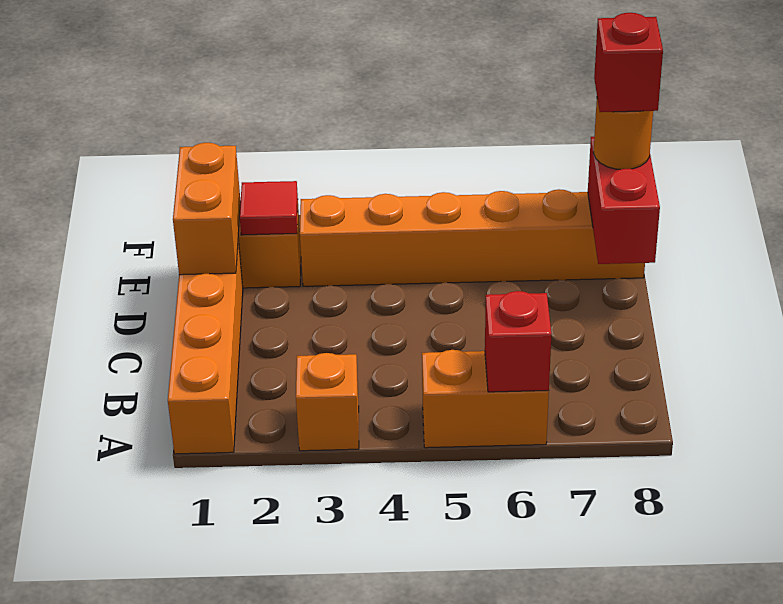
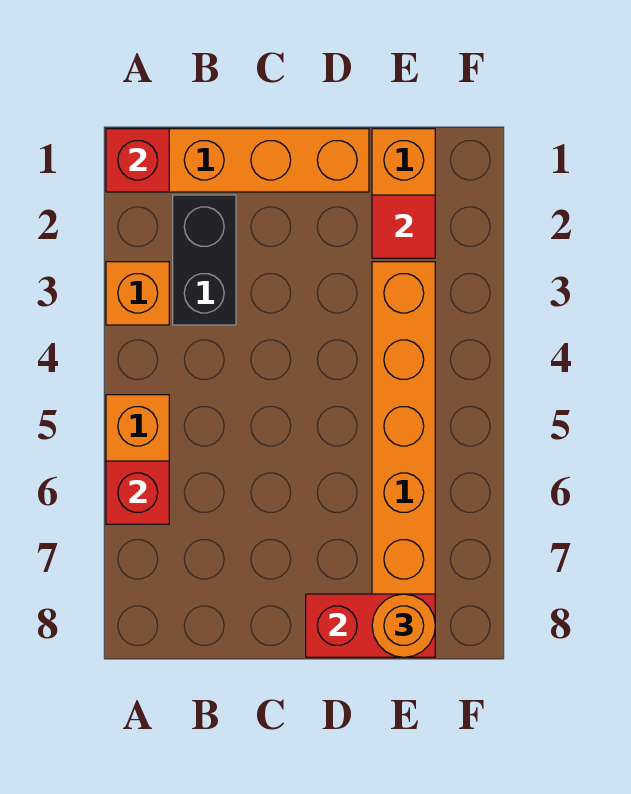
none -> black 1x2 brick [173,195,236,325]
orange 1x2 brick [173,143,240,275] -> none
red 1x1 brick [594,13,663,112] -> red 1x1 brick moved to [106,129,169,192]

